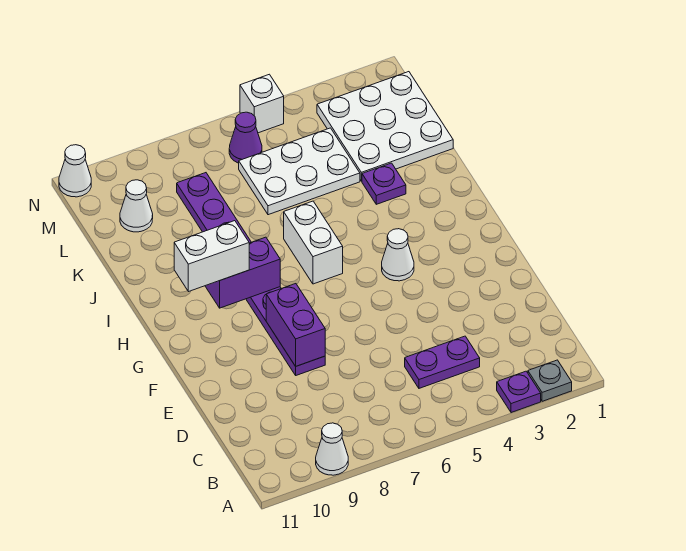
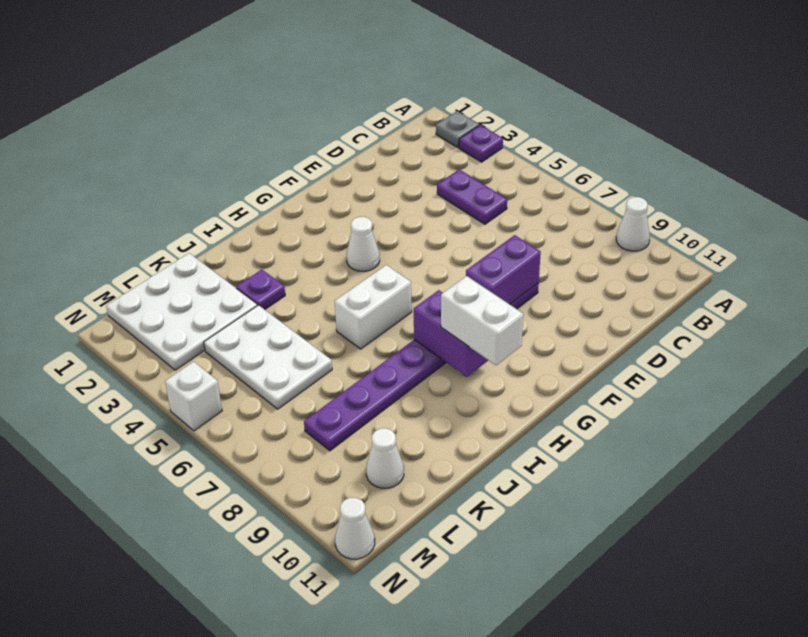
purple 1x1 cone [229,112,262,163] -> none

